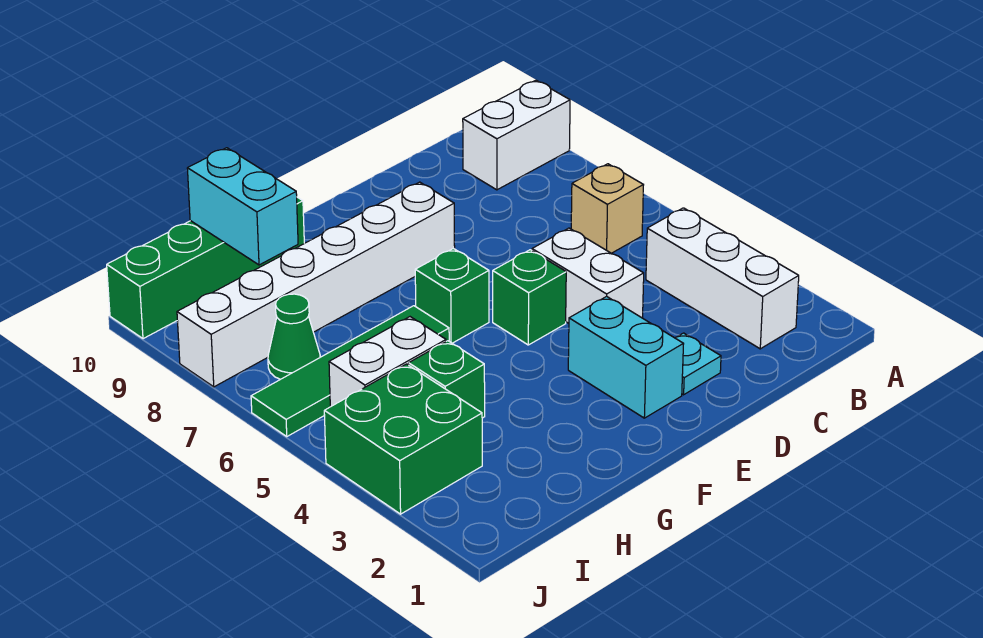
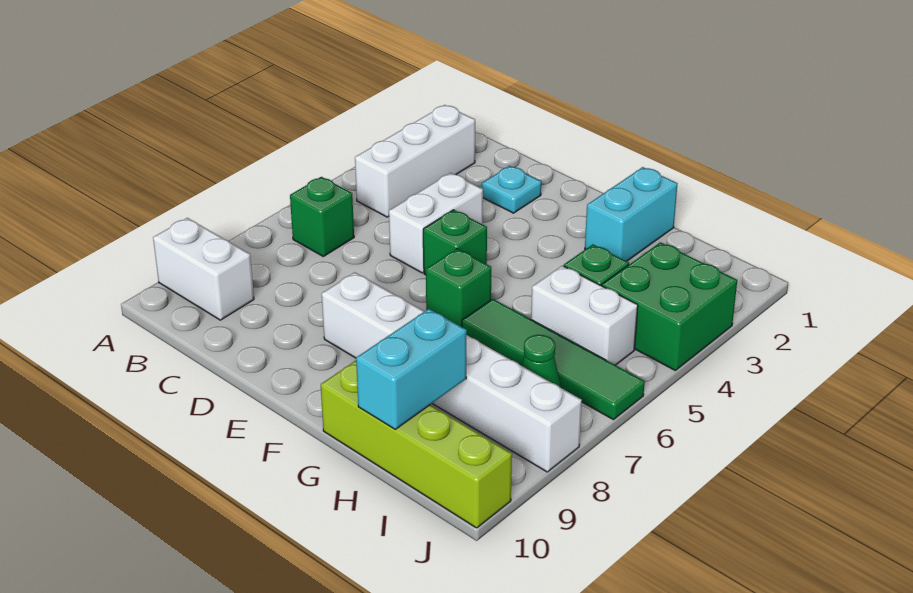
tan 1x1 brick [571,164,643,253] -> green 1x1 brick [290,177,354,256]
cyan 1x2 brick [568,296,683,418] -> cyan 1x2 brick moved to [585,167,677,261]
green 1x4 brick [107,197,304,339] -> lime 1x4 brick [321,361,512,528]

